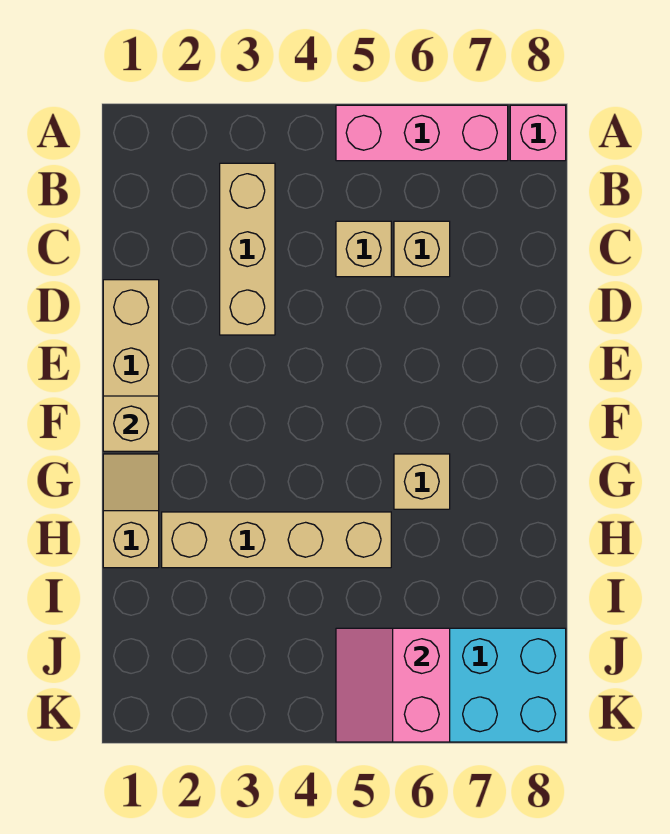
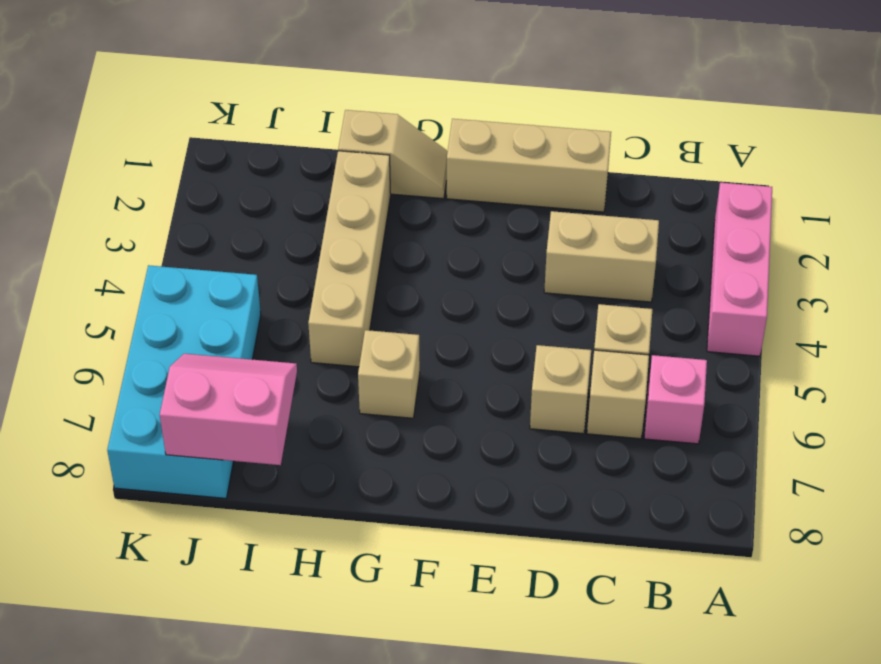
pink 1x3 brick [336,105,508,161] -> pink 1x3 brick moved to [707,183,772,356]
pink 1x1 brick [510,105,566,161] -> pink 1x1 brick moved to [644,355,707,444]
tan 1x3 brick [220,163,275,335] -> tan 1x2 brick [544,211,659,302]
tan 1x1 brick [103,396,159,451] -> tan 1x1 brick moved to [530,345,591,434]
pink 2x2 slope [336,628,450,742] -> pink 2x2 slope moved to [160,354,297,465]

